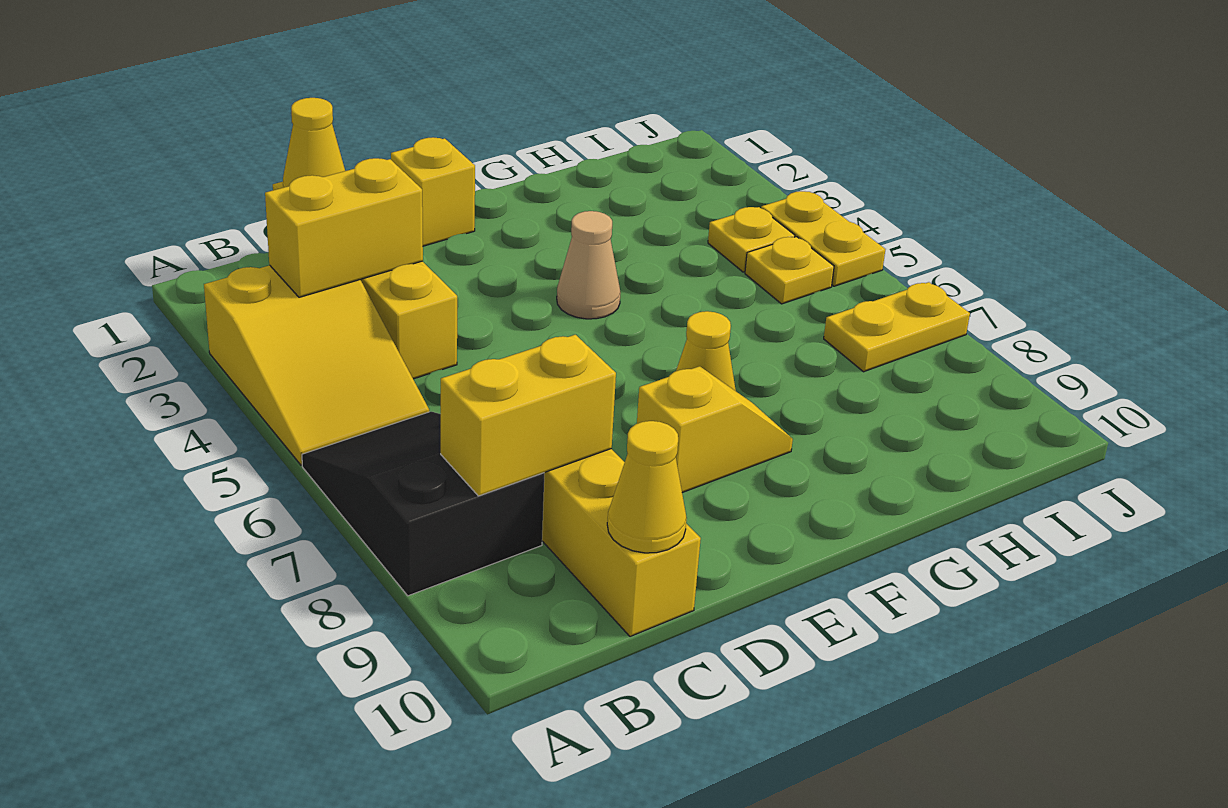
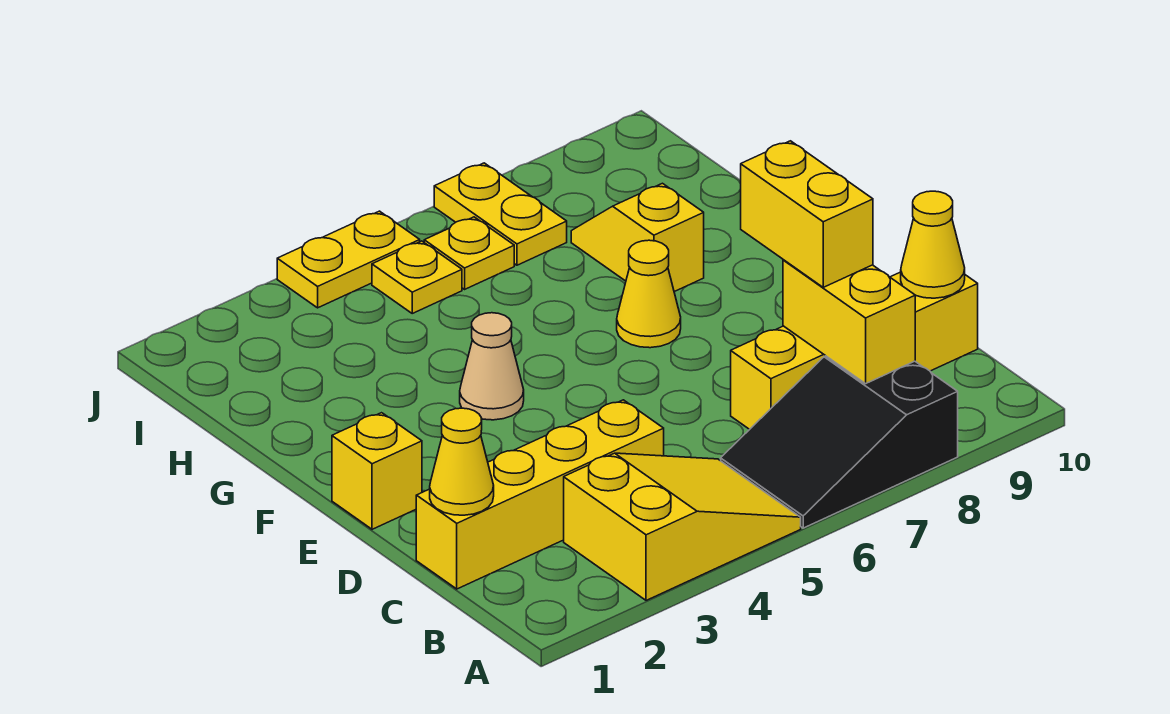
yellow 1x2 brick [265,158,423,297] -> yellow 1x2 brick moved to [741,141,873,287]
yellow 1x2 slope [637,366,793,493] -> yellow 1x2 slope moved to [571,183,704,292]
yellow 1x1 plate [708,207,795,272] -> yellow 1x1 plate moved to [424,217,514,289]

